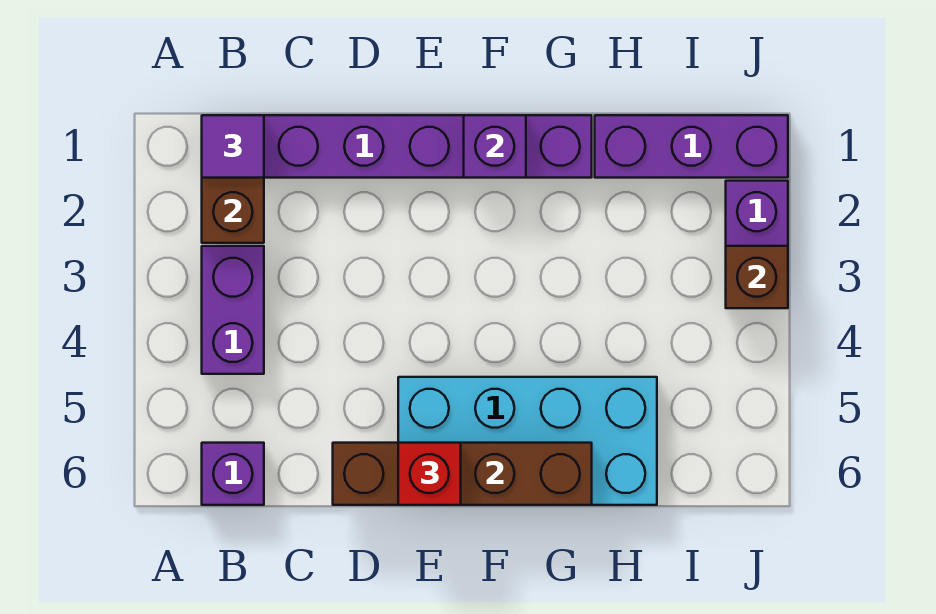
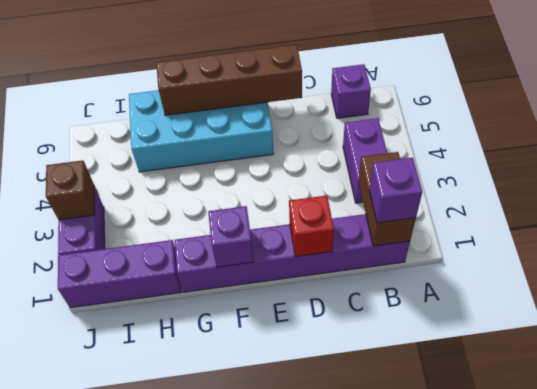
purple 1x1 tile [202,115,264,178] -> purple 1x1 brick [369,158,422,223]
red 1x1 brick [398,443,461,505] -> red 1x1 brick moved to [289,196,334,257]

